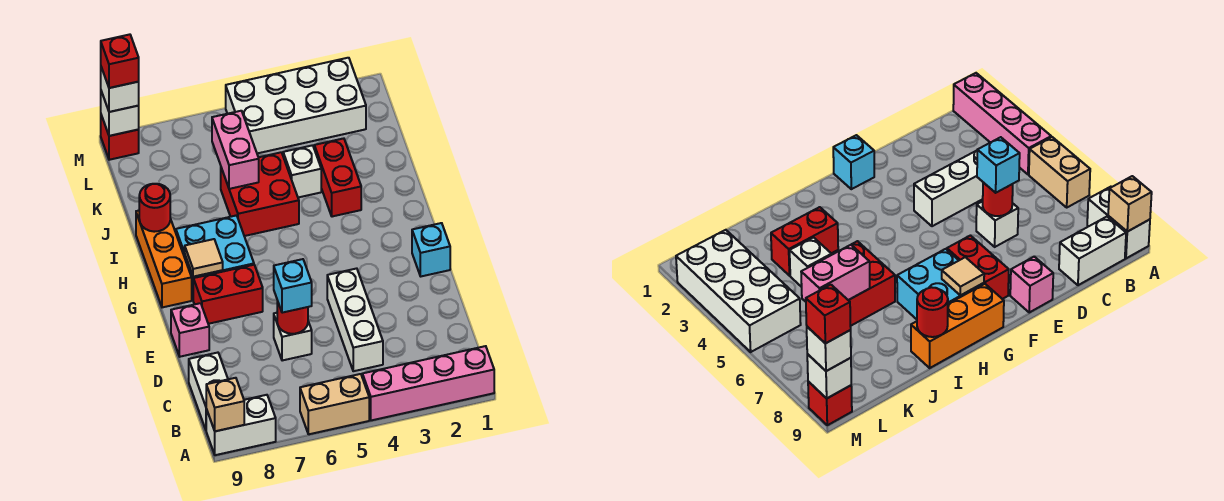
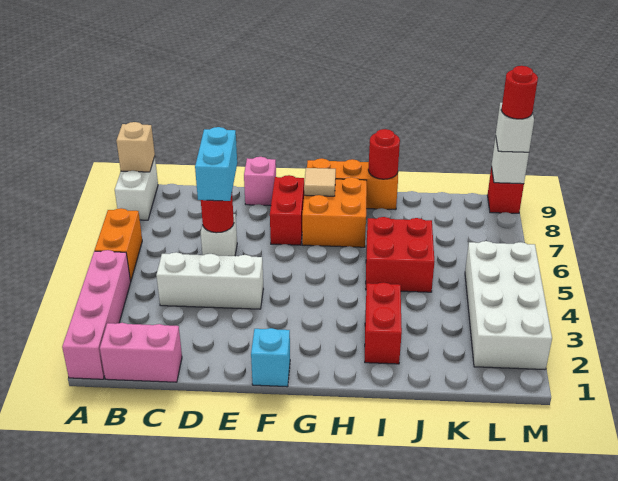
tan 1x2 brick [300,374,369,434] -> orange 1x2 brick [95,208,142,282]
white 1x2 brick [189,353,228,430] -> none
cyan 1x1 brick [274,259,312,313] -> cyan 1x2 brick [195,127,237,201]
cyan 2x2 brick [176,215,254,299] -> orange 2x2 brick [302,177,367,247]
red 1x2 brick [314,138,361,217] -> red 1x2 brick turned to [365,283,402,364]
white 1x1 brick [283,145,321,197] -> none
pink 1x2 brick [212,111,259,189] -> pink 1x2 brick moved to [100,323,182,382]
red 1x1 brick [101,34,139,88] -> red 1x1 round brick [501,66,538,119]

